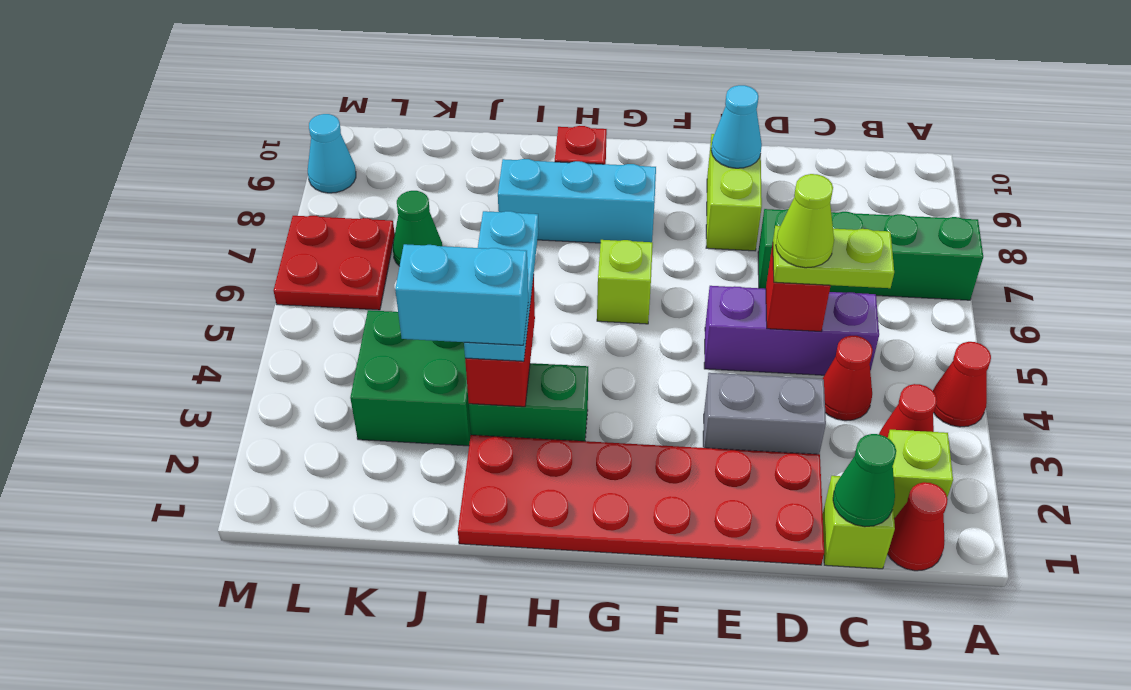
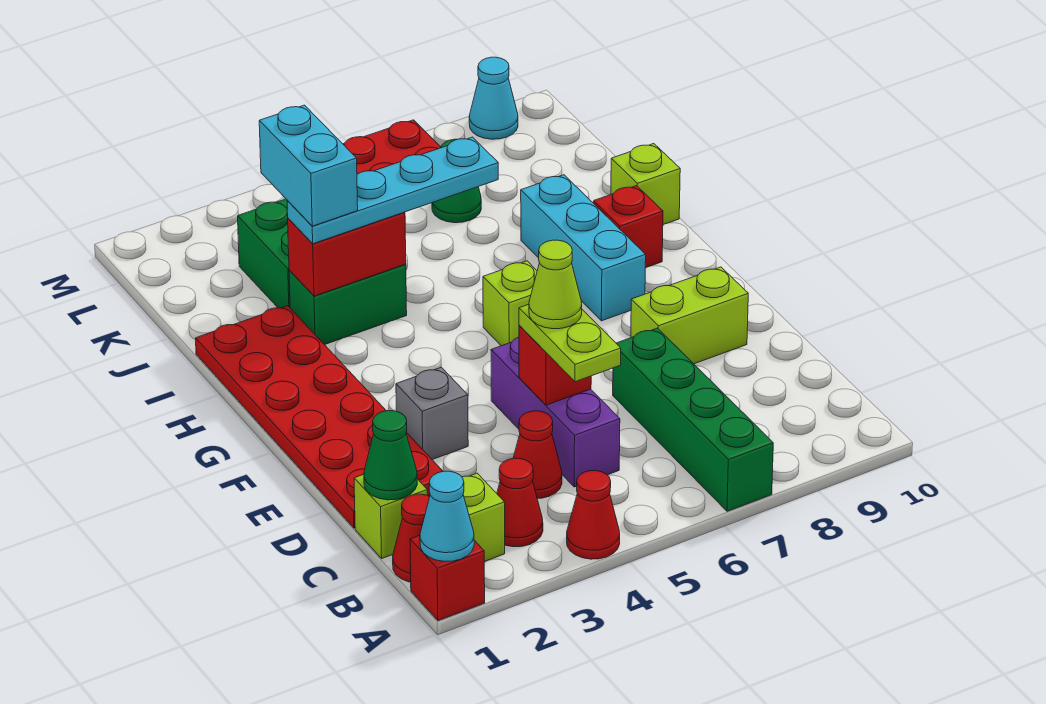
none -> red 1x1 brick [410,535,485,621]
grey 1x2 brick [703,373,826,454] -> grey 1x1 brick [396,367,468,460]
cyan 1x1 cone [711,85,762,168] -> cyan 1x1 cone moved to [420,471,474,562]
green 1x2 brick [469,363,588,441] -> green 1x2 brick turned to [289,264,407,345]
cyan 1x3 plate [464,211,539,361] -> cyan 1x4 plate [287,137,498,244]
none -> lime 1x1 brick [611,144,680,225]

